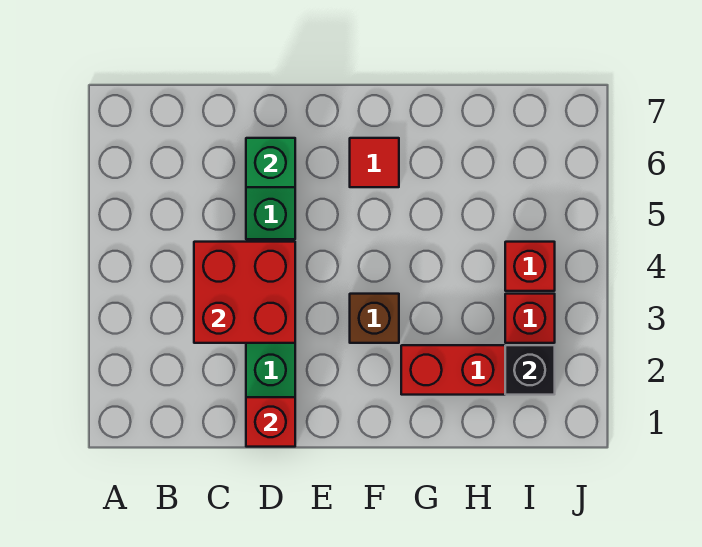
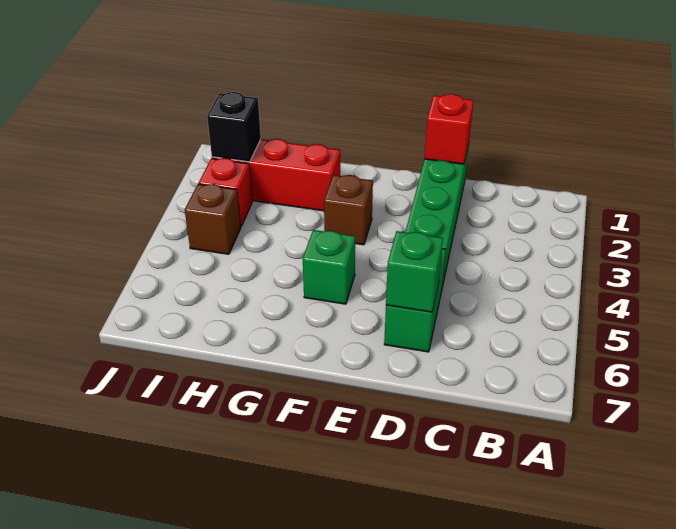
red 2x2 brick [194,242,295,343] -> none
none -> green 1x1 brick [303,230,355,304]
red 1x1 tile [350,138,399,187] -> none
red 1x1 brick [505,242,555,291] -> brown 1x1 brick [185,184,241,254]

